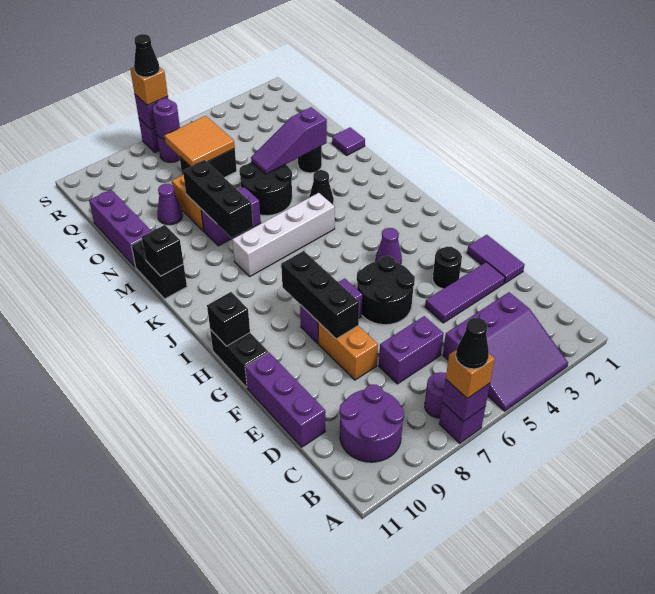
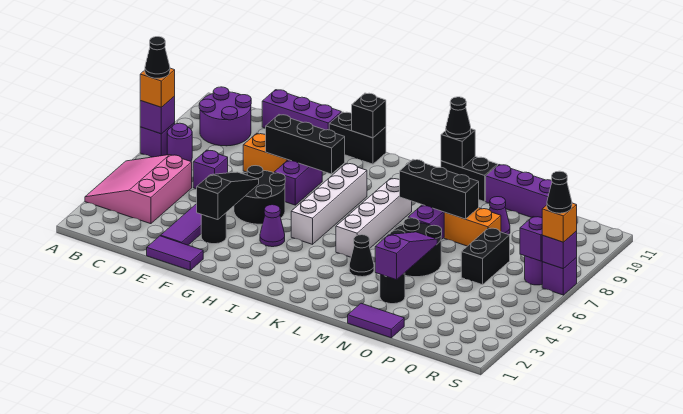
purple 3x3 slope [443,292,568,411] -> pink 3x3 slope [85,155,192,224]
purple 1x2 brick [379,316,444,384] -> purple 1x1 brick [193,150,228,189]
none -> black 1x3 slope [197,172,259,220]
none -> white 1x4 brick [291,164,367,244]
none -> black 1x1 cone [446,97,471,139]
purple 1x1 tile [332,127,365,155] -> purple 1x2 tile [348,303,404,338]
orange 2x2 tile [164,116,235,166] -> none
purple 1x1 round brick [153,98,180,139] -> purple 1x1 brick [520,217,543,261]

